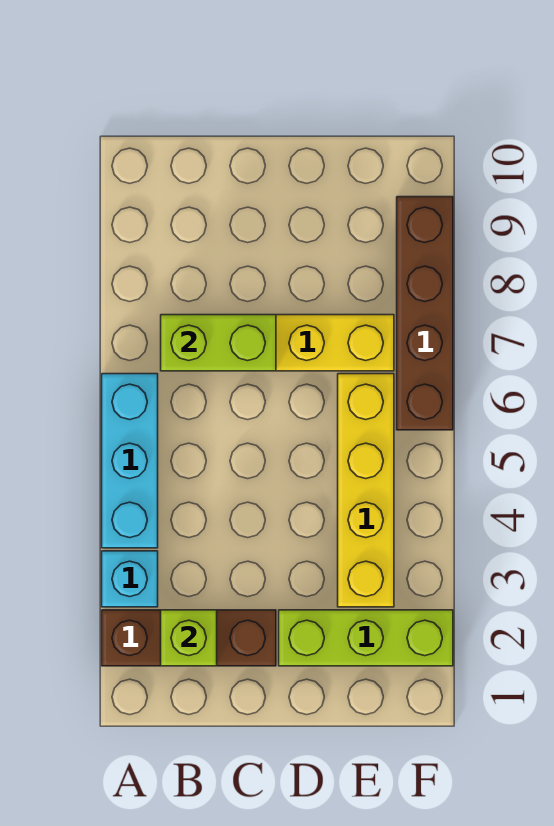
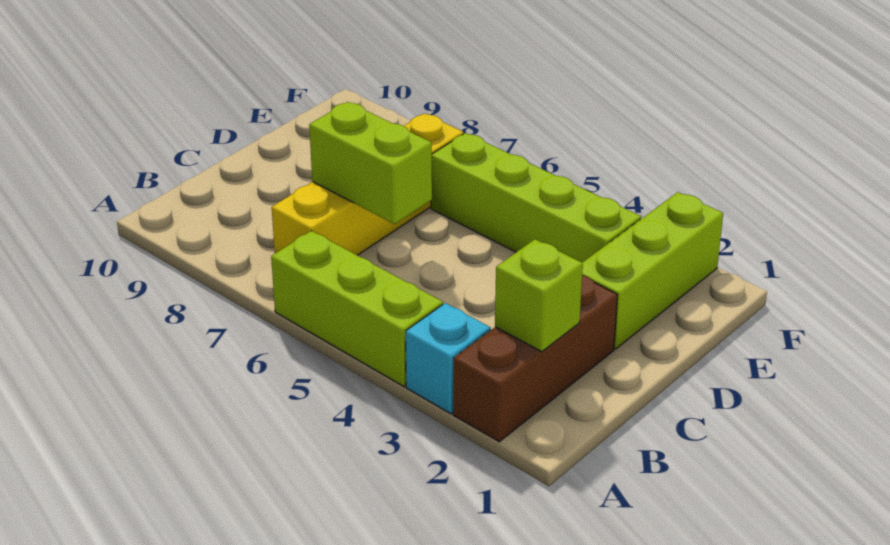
cyan 1x3 brick [102,374,158,548] -> lime 1x3 brick [271,231,443,387]
lime 1x2 brick [161,315,276,371] -> lime 1x2 brick turned to [309,102,432,224]
yellow 1x4 brick [338,374,394,607] -> lime 1x4 brick [431,133,641,262]
brown 1x4 brick [397,197,453,430] -> none

